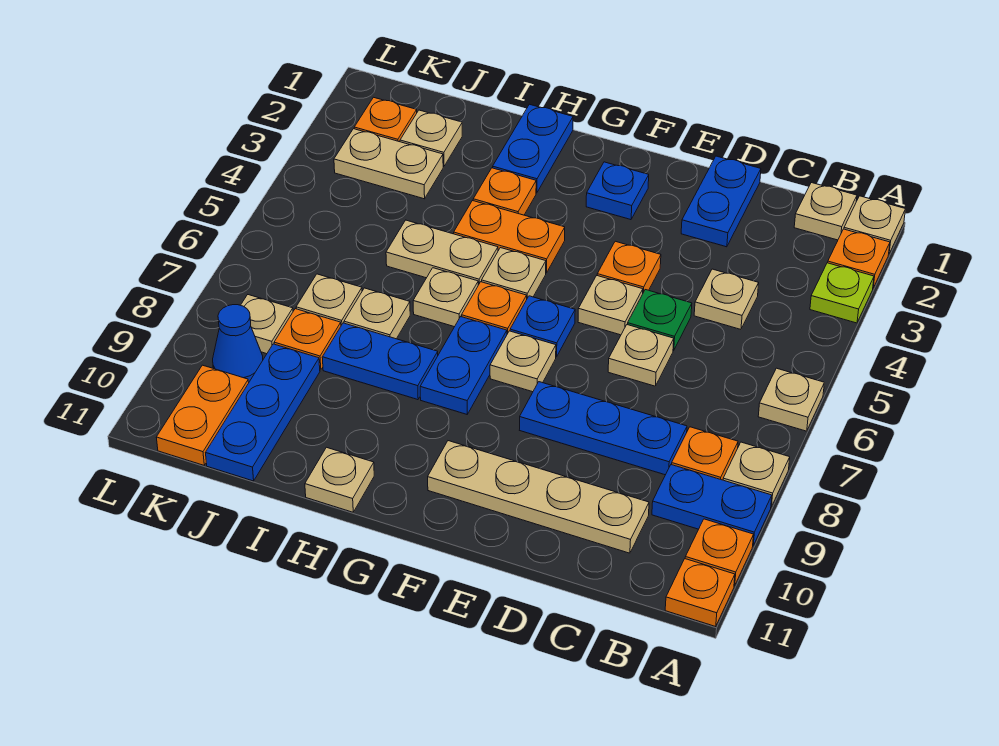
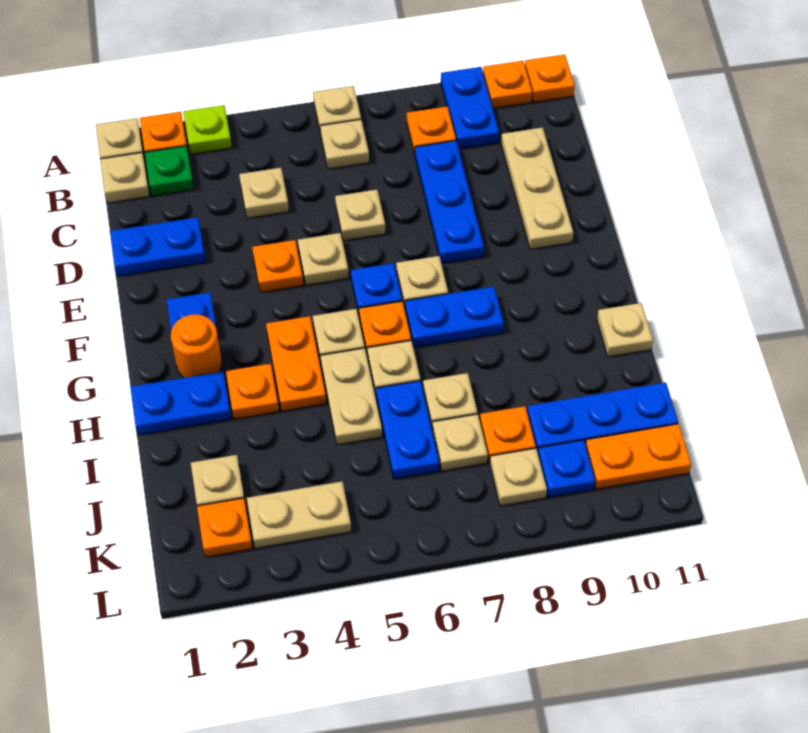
tan 1x1 plate [723,442,790,507] -> tan 1x1 plate moved to [320,119,369,169]
tan 1x4 plate [428,441,649,553] -> tan 1x3 plate [501,127,573,249]
green 1x1 plate [627,290,692,350] -> green 1x1 plate moved to [145,146,194,196]
none -> orange 1x1 round brick [171,314,222,378]
blue 1x2 plate [322,323,438,400] -> blue 1x2 plate moved to [376,381,440,479]
tan 1x2 plate [334,129,443,199] -> tan 1x2 plate turned to [247,482,351,548]
blue 1x1 cone [213,305,263,382] -> blue 1x1 plate [538,440,595,498]

